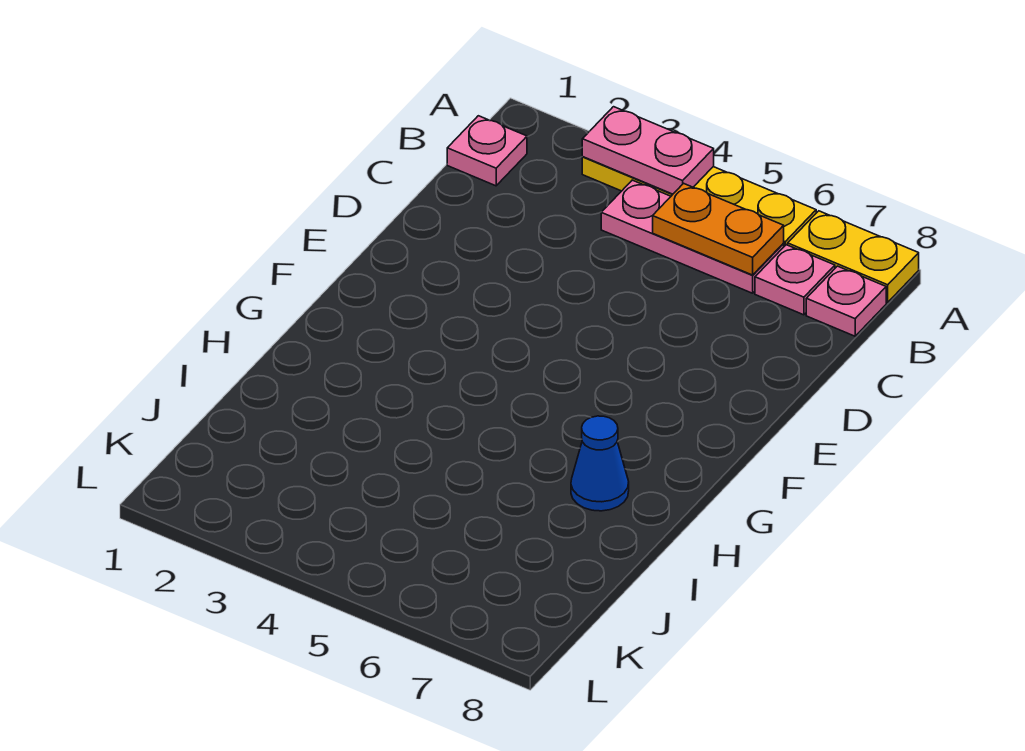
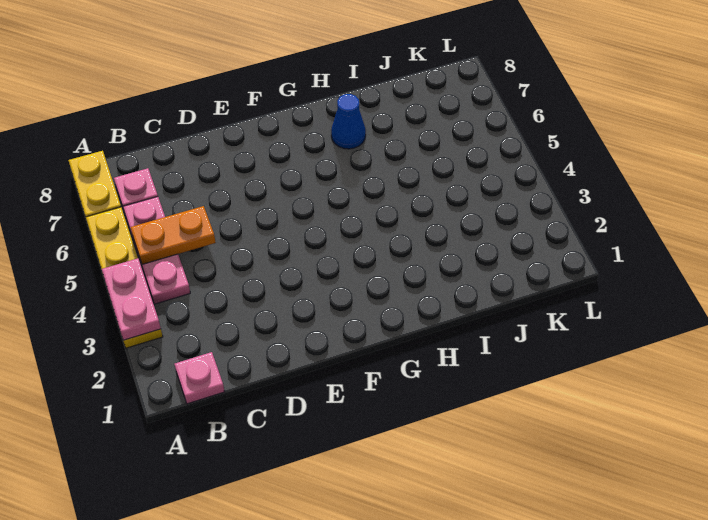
orange 1x2 plate [653,183,784,275] -> orange 1x2 plate turned to [131,206,216,264]
pink 1x1 plate [806,266,886,336] -> none

